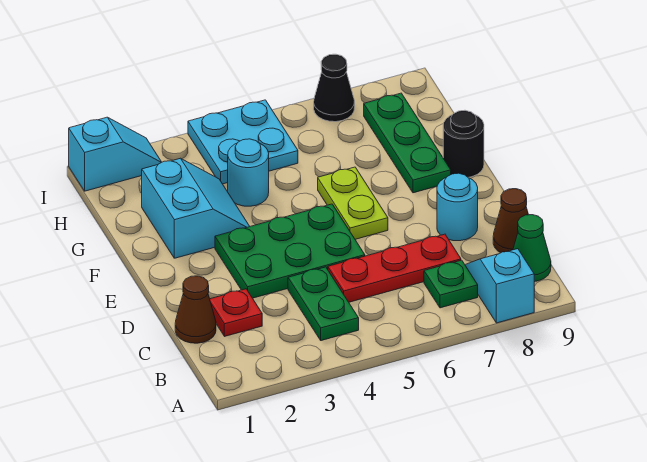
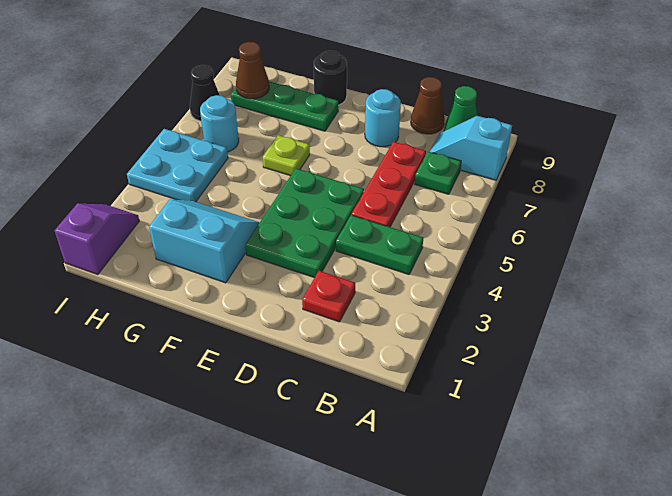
brown 1x1 cone [175,276,216,343] -> brown 1x1 cone moved to [236,42,269,99]
lime 1x2 plate [318,167,388,239] -> lime 1x1 plate [263,135,310,176]
cyan 1x1 round brick [228,139,269,206] -> cyan 1x1 round brick moved to [200,95,239,152]
cyan 1x2 slope [69,117,161,191] -> purple 1x2 slope [55,203,139,275]

